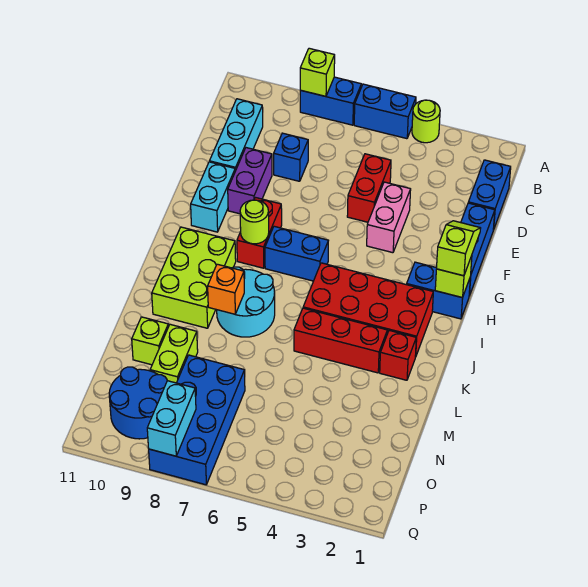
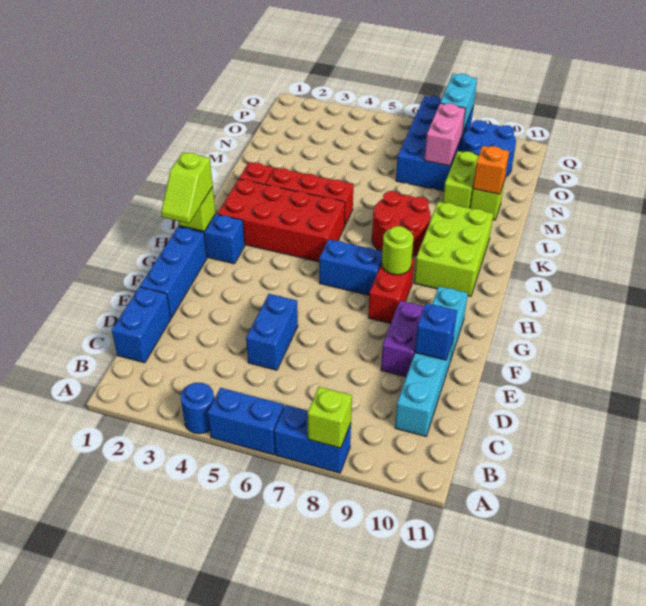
lime 1x1 round brick [412,100,440,143] -> blue 1x1 round brick [181,383,214,434]
red 1x2 brick [347,154,391,222] -> blue 1x2 brick [246,294,298,370]
blue 1x1 brick [274,133,308,181] -> blue 1x1 brick moved to [415,303,457,360]
pink 1x2 brick [367,182,411,253] -> pink 1x2 brick moved to [424,103,465,166]
cyan 2x2 round brick [217,267,275,337] -> red 2x2 round brick [372,191,430,257]
orange 1x1 brick [208,264,244,314] -> orange 1x1 brick moved to [473,146,509,194]

